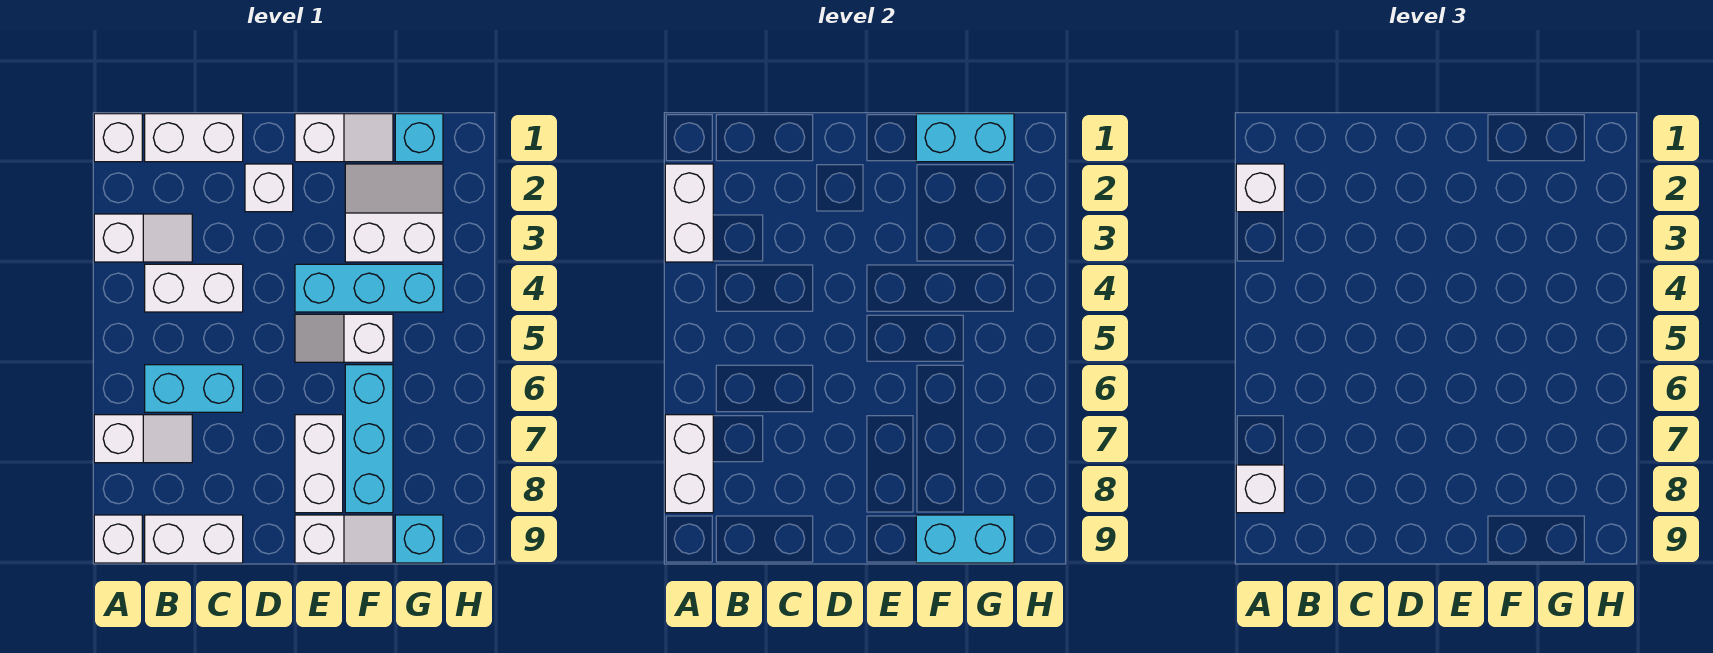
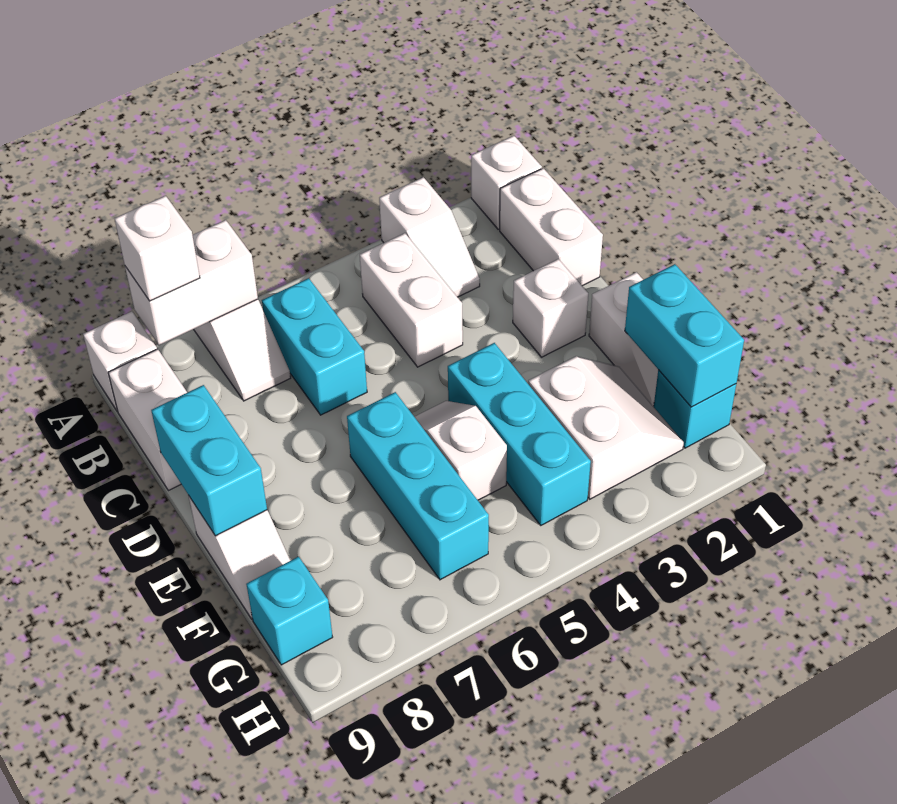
white 1x2 brick [665,164,713,262] -> none
white 1x1 brick [1236,164,1284,212] -> none
white 1x2 brick [295,415,343,513] -> none
cyan 1x3 brick [345,365,393,513] -> cyan 1x3 brick turned to [347,392,489,580]
cyan 1x2 brick [916,515,1014,563] -> cyan 1x2 brick moved to [151,385,267,536]

